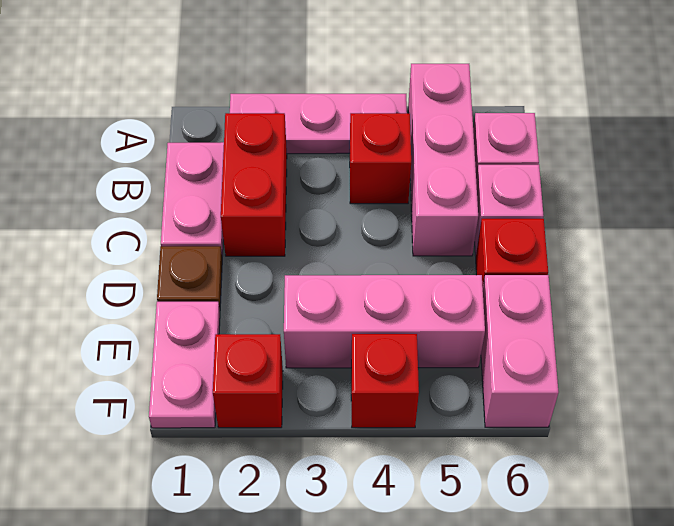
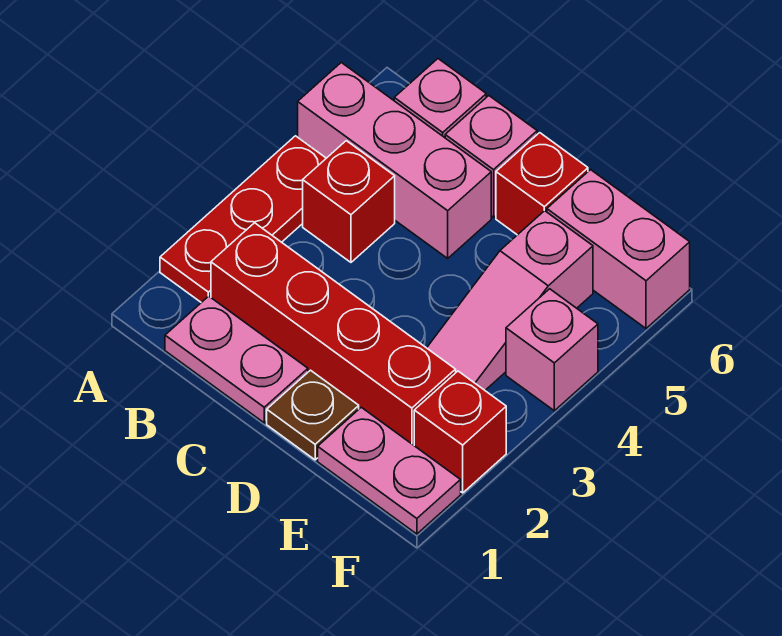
pink 1x3 plate [230,94,407,154] -> red 1x3 plate [160,136,326,302]
red 1x2 brick [221,113,287,256] -> red 1x4 brick [211,223,456,445]
pink 1x3 brick [284,275,485,368] -> pink 1x3 slope [427,211,593,390]
red 1x1 brick [351,334,419,428] -> pink 1x1 brick [506,289,598,411]

